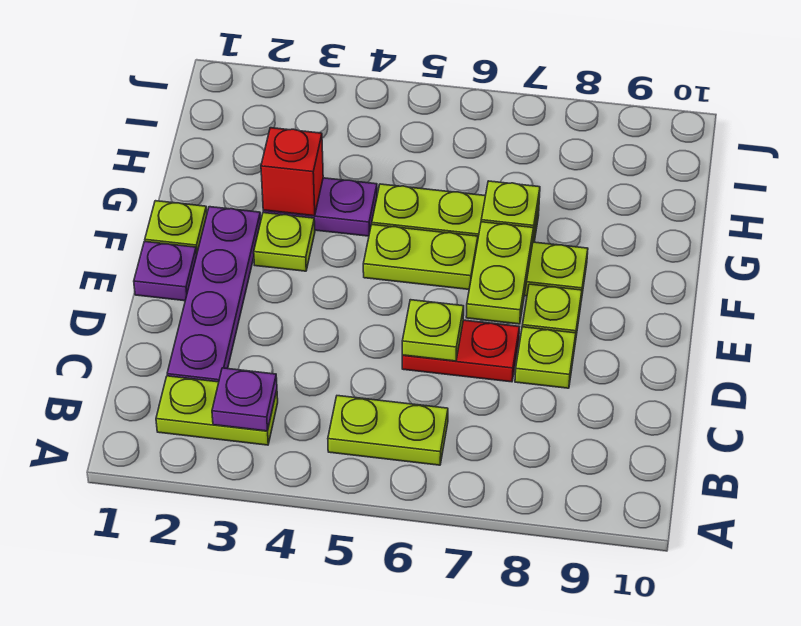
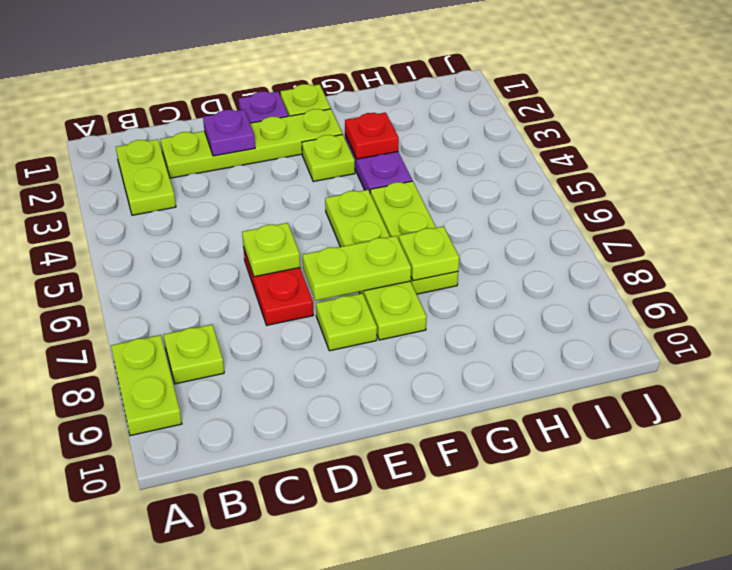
purple 1x1 plate [212,368,277,431] -> purple 1x1 plate moved to [203,110,255,156]
lime 1x2 plate [328,396,448,465] -> lime 1x2 plate moved to [111,335,182,436]
purple 1x4 plate [167,207,261,382] -> lime 1x4 plate [160,109,342,178]
lime 1x1 plate [515,327,576,388] -> lime 1x1 plate moved to [164,325,224,384]
red 1x1 brick [261,128,323,216] -> red 1x1 plate [345,112,399,159]

